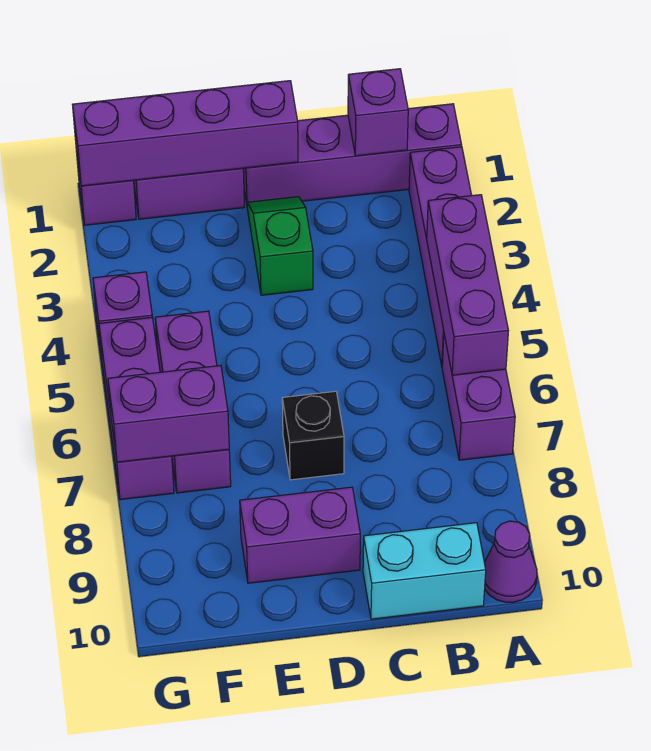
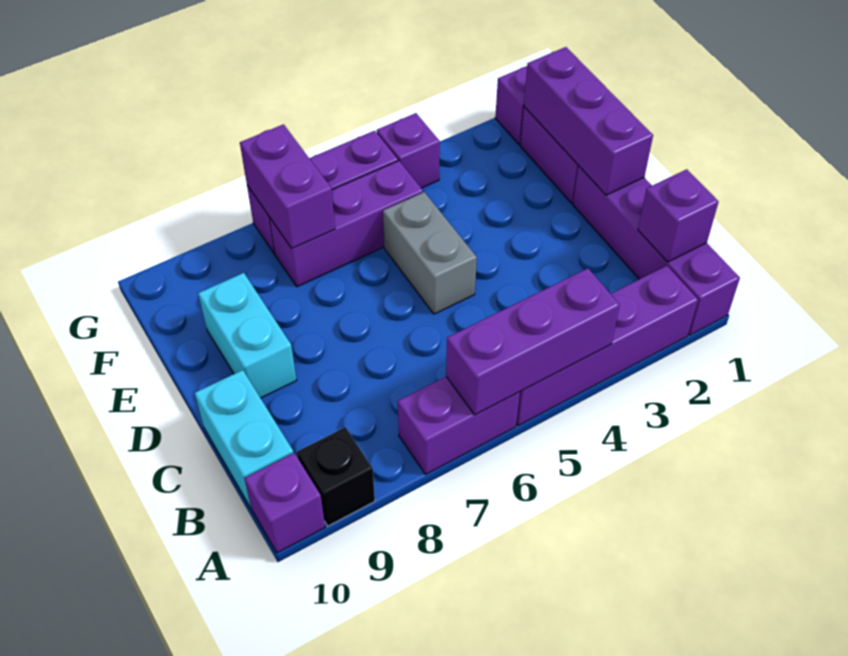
purple 1x1 cone [484,521,537,602] -> purple 1x1 brick [245,453,325,553]
purple 1x4 brick [72,81,298,186] -> purple 1x3 brick [524,47,653,195]
green 1x2 slope [247,197,313,295] -> none
none -> grey 1x2 brick [383,192,477,314]
black 1x1 brick [282,391,344,480] -> black 1x1 brick moved to [297,427,375,526]
purple 1x2 brick [240,487,360,583] -> cyan 1x2 brick [198,273,297,398]

